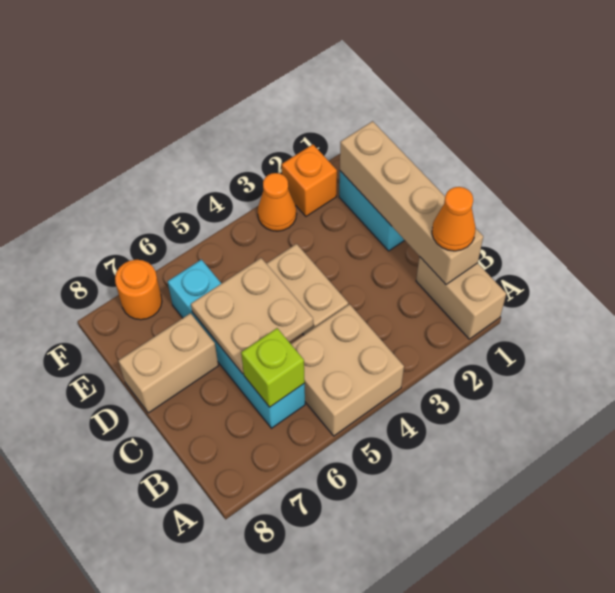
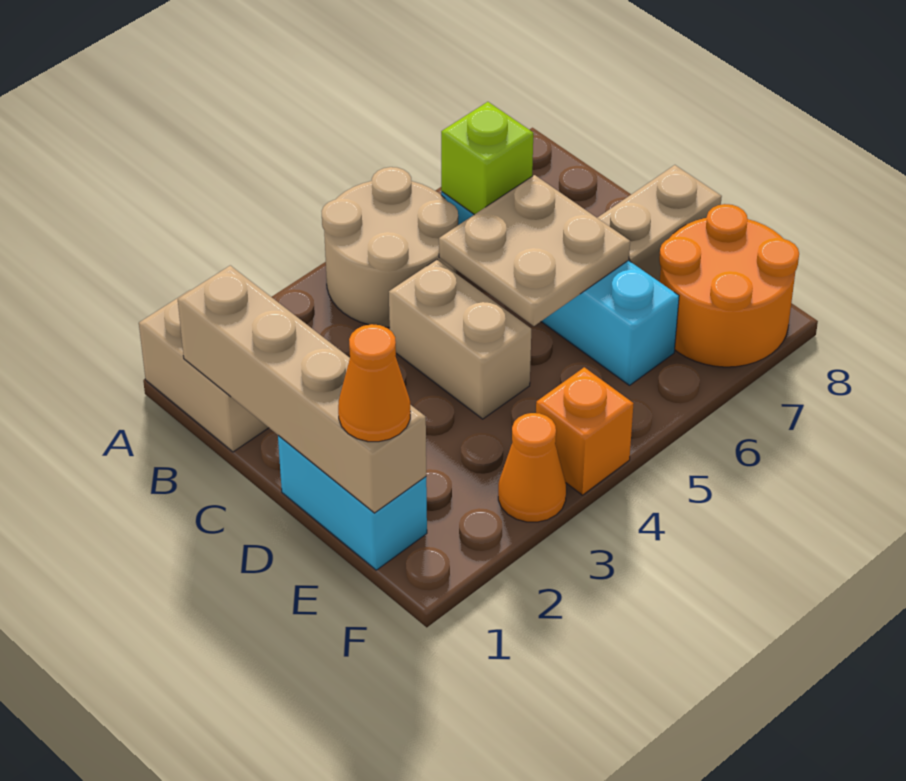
tan 2x2 brick [291,304,404,436] -> tan 2x2 round brick [322,167,458,327]
orange 1x1 cone [432,187,476,251] -> orange 1x1 cone moved to [338,324,410,442]
orange 1x1 brick [282,144,337,216] -> orange 1x1 brick moved to [536,367,634,495]
orange 1x1 round brick [115,260,162,320] -> orange 2x2 round brick [659,204,799,367]

